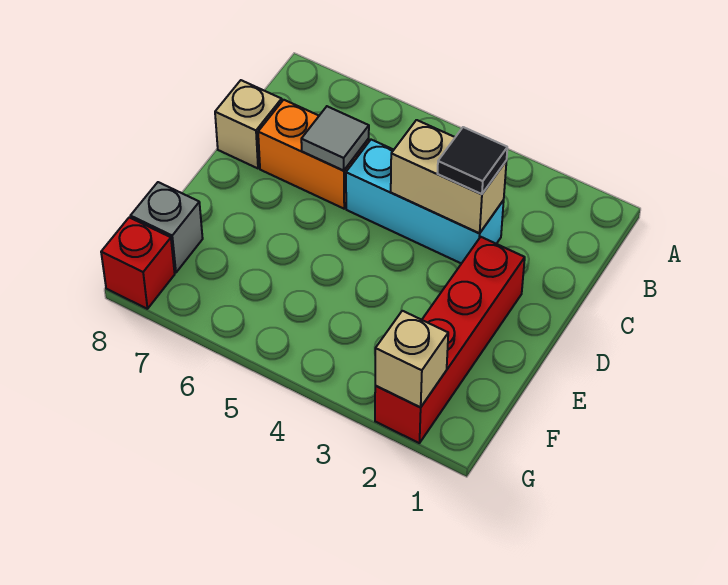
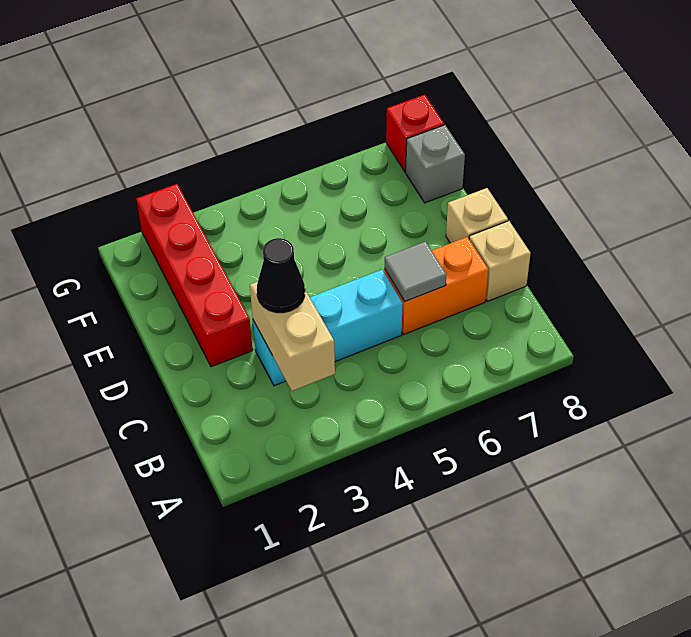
tan 1x2 brick [391,120,507,233] -> tan 1x2 brick turned to [250,282,335,391]
black 1x1 tile [437,127,507,194] -> black 1x1 cone [257,238,305,313]
tan 1x1 brick [375,311,448,407] -> tan 1x1 brick moved to [446,188,508,243]

